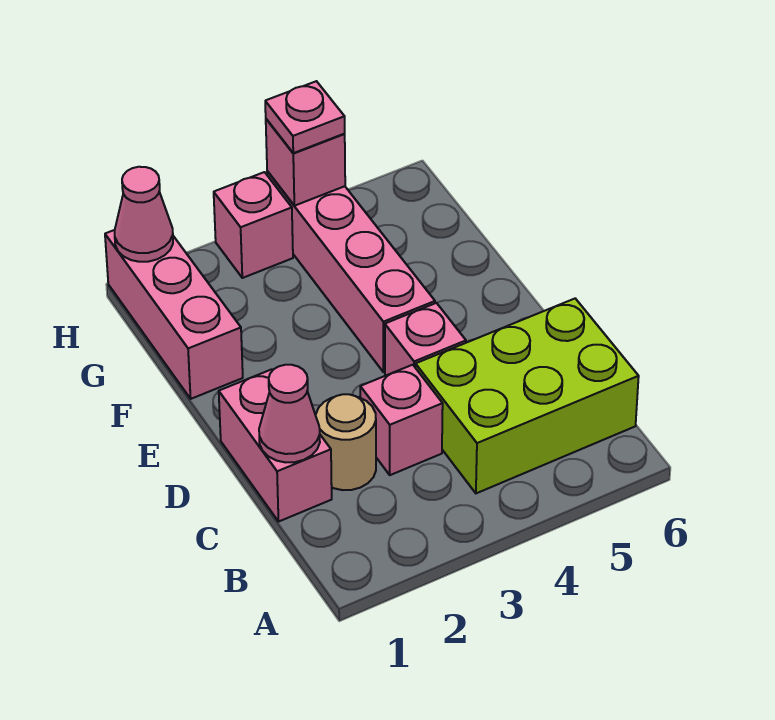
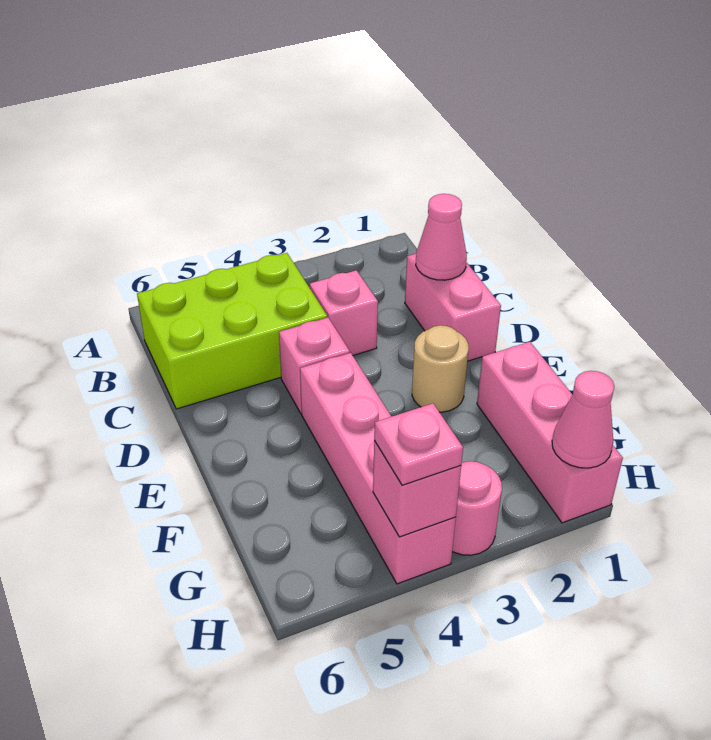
tan 1x1 round brick [316,394,376,490] -> tan 1x1 round brick moved to [412,325,469,412]
pink 1x1 brick [214,172,293,278] -> pink 1x1 round brick [452,461,502,555]

